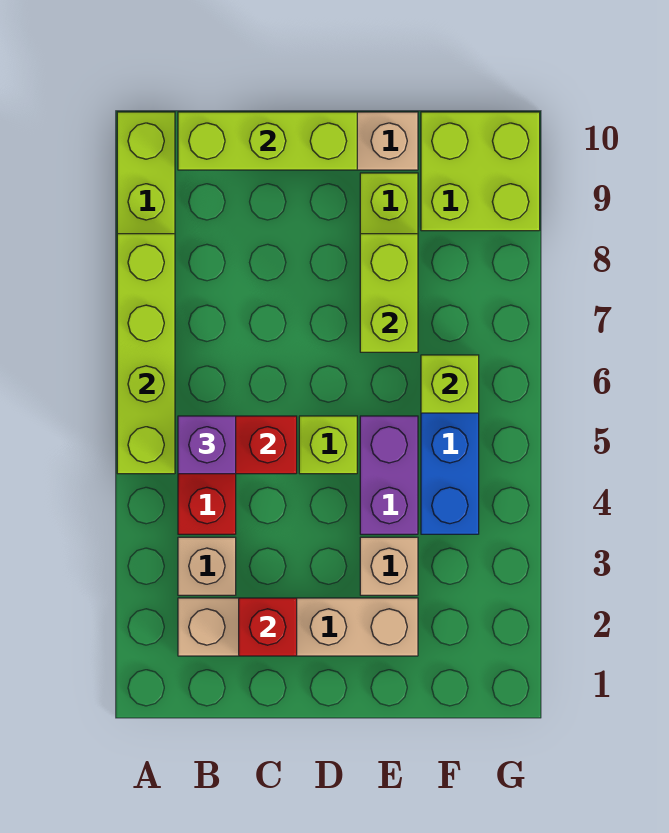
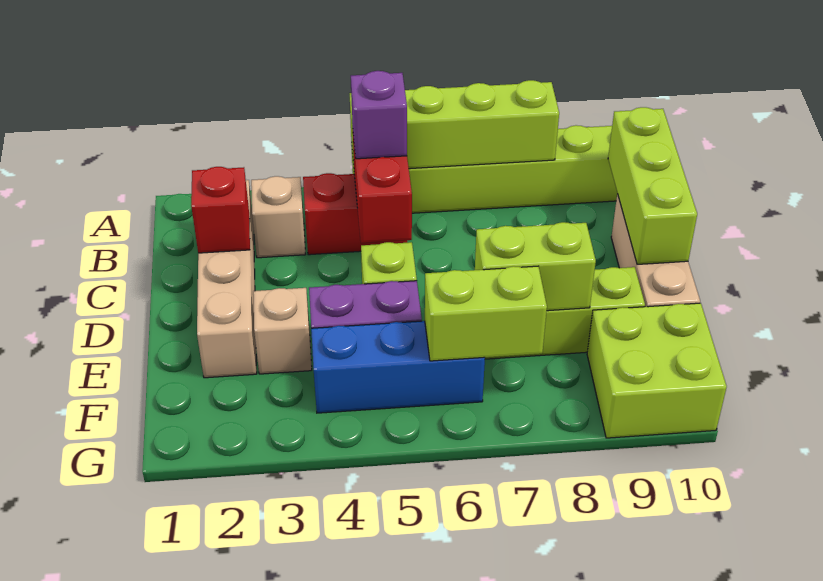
lime 1x1 brick [421,355,479,413] -> lime 1x2 brick [425,266,547,361]

